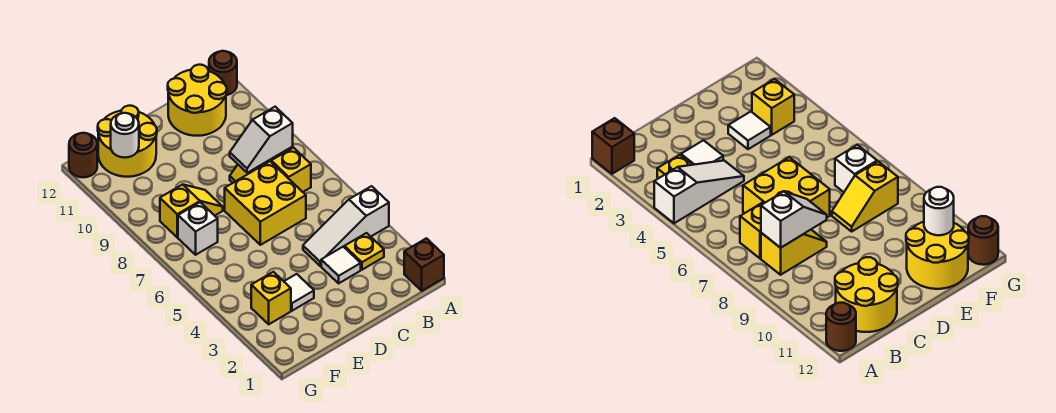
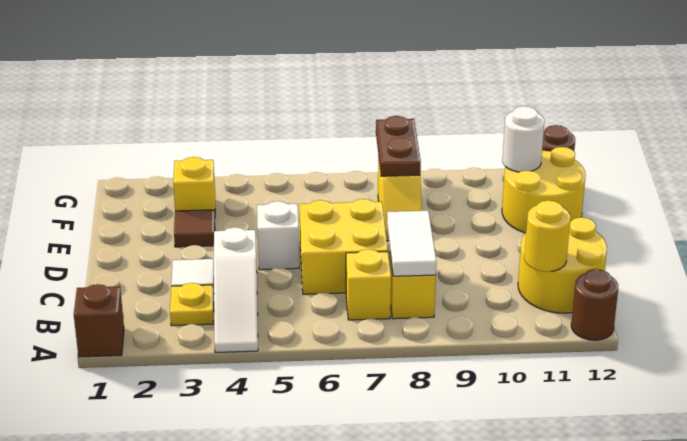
white 1x3 slope [303,186,389,266] -> white 1x3 slope turned to [214,227,258,353]
white 1x2 slope [230,107,293,173] -> white 1x2 tile [387,211,436,276]
none -> yellow 1x1 round brick [524,200,570,272]
white 1x1 tile [284,274,314,311] -> brown 1x1 tile [174,210,215,247]
white 1x1 brick [178,202,218,255] -> white 1x1 brick moved to [257,201,299,270]
none -> brown 1x2 plate [376,116,421,176]

